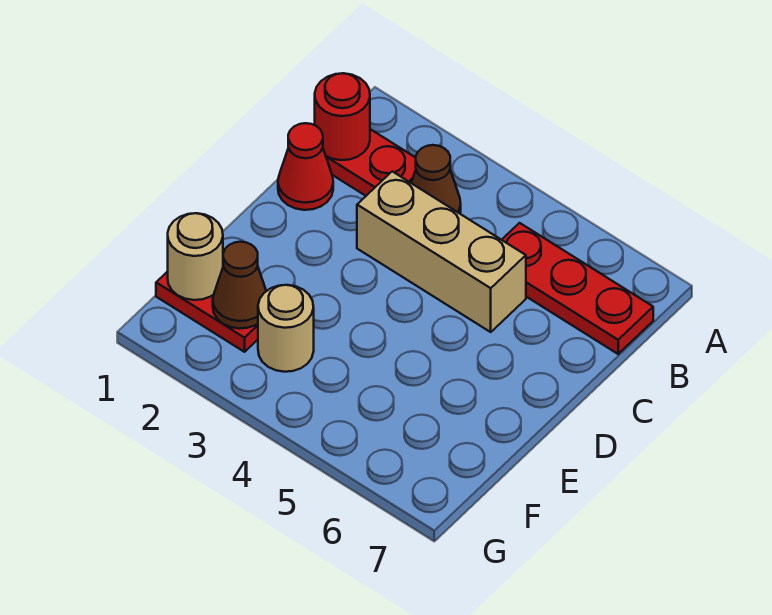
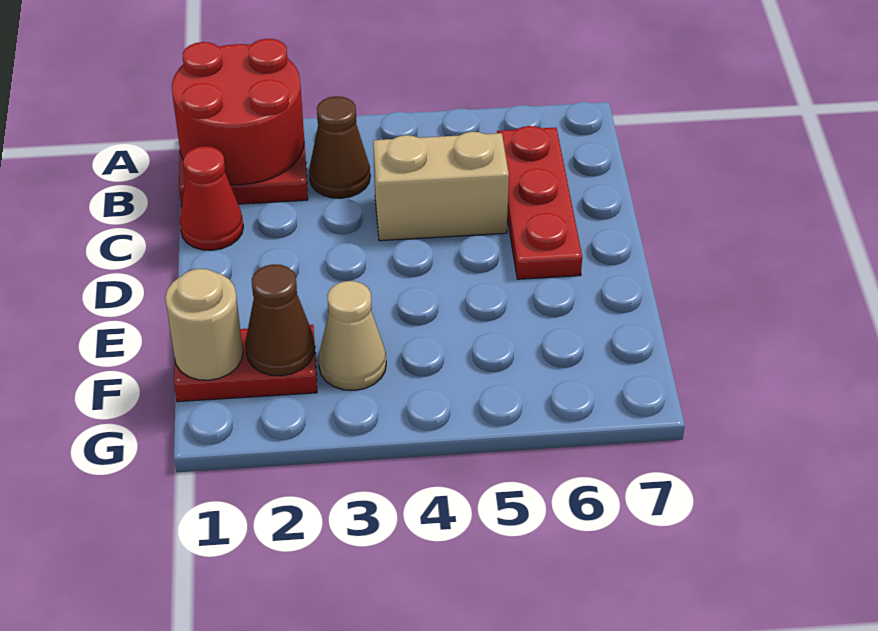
red 1x1 round brick [315,73,370,160] -> red 2x2 round brick [172,39,304,185]
red 1x3 plate [502,223,653,354] -> red 1x3 plate turned to [497,126,582,279]
tan 1x3 brick [357,171,526,332] -> tan 1x2 brick [373,132,509,241]
tan 1x1 round brick [258,285,314,372] -> tan 1x1 cone [319,281,386,390]

